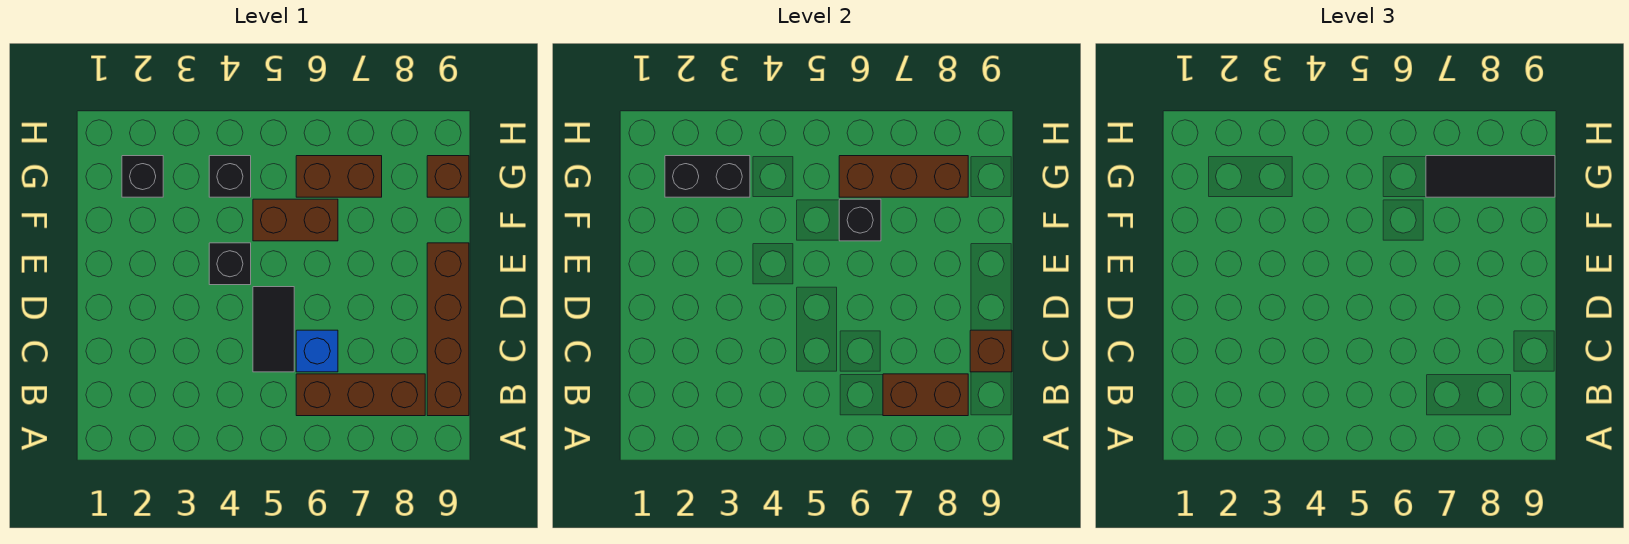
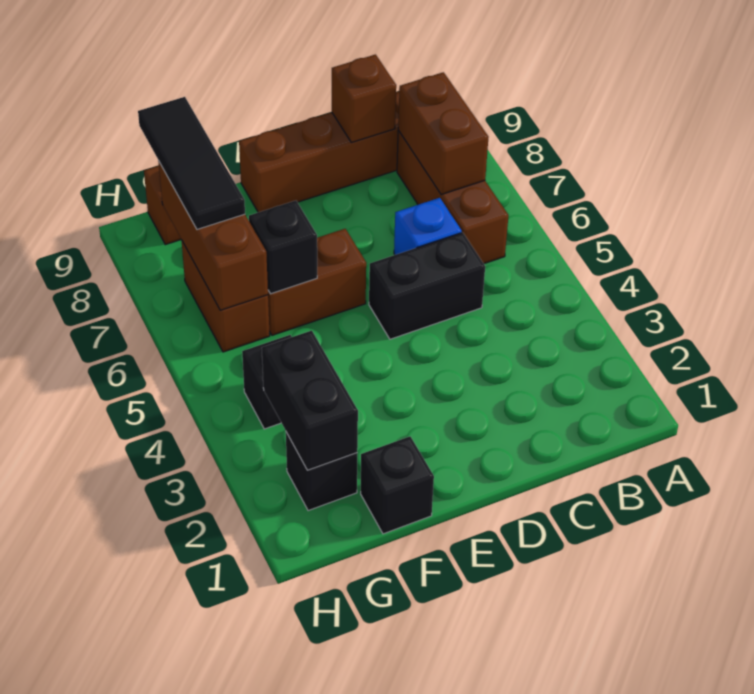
black 1x2 tile [253,287,294,372] -> black 1x2 brick [369,232,485,339]
black 1x1 brick [209,243,251,285] -> black 1x1 brick moved to [361,437,434,534]
brown 1x2 brick [253,199,338,241] -> brown 1x2 brick turned to [268,229,366,335]

